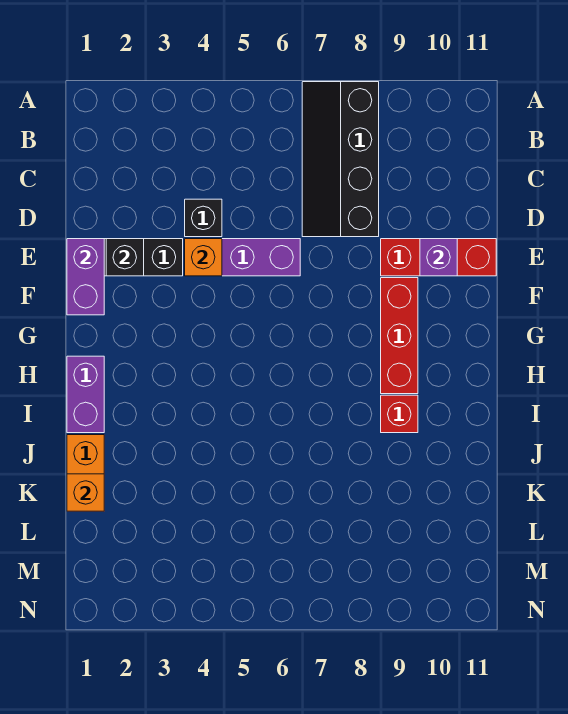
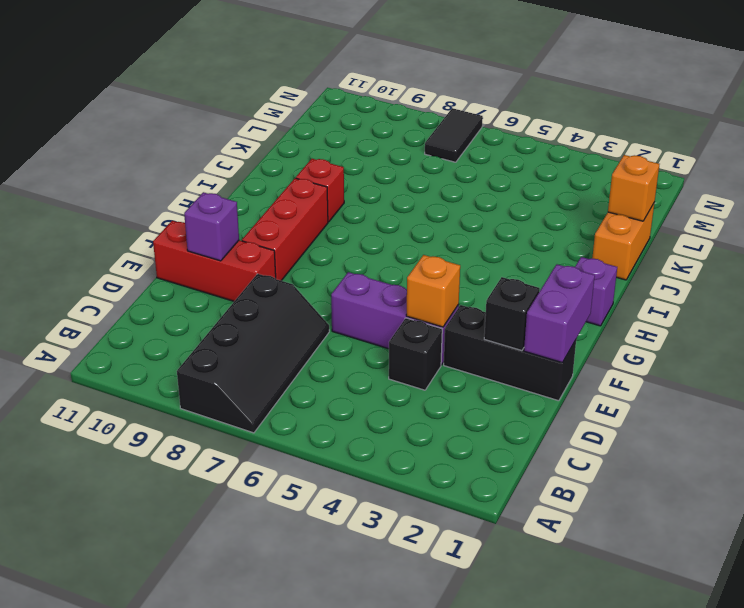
purple 1x2 brick [67,356,104,433] -> purple 1x1 brick [575,257,617,326]
none -> black 1x2 tile [425,108,483,162]

